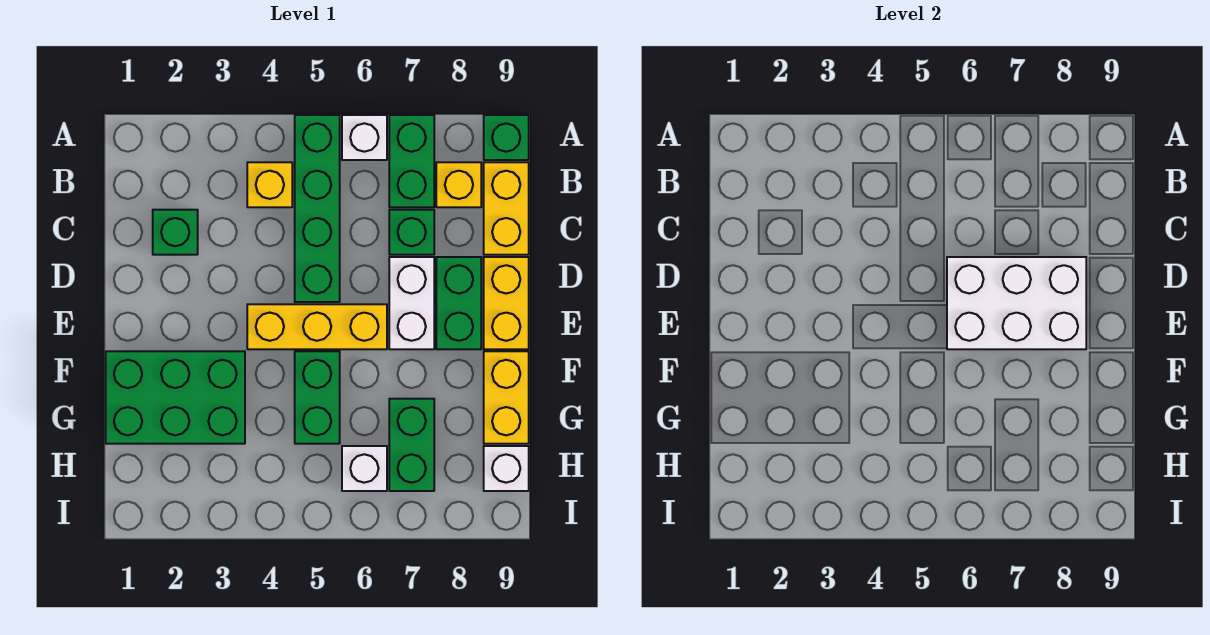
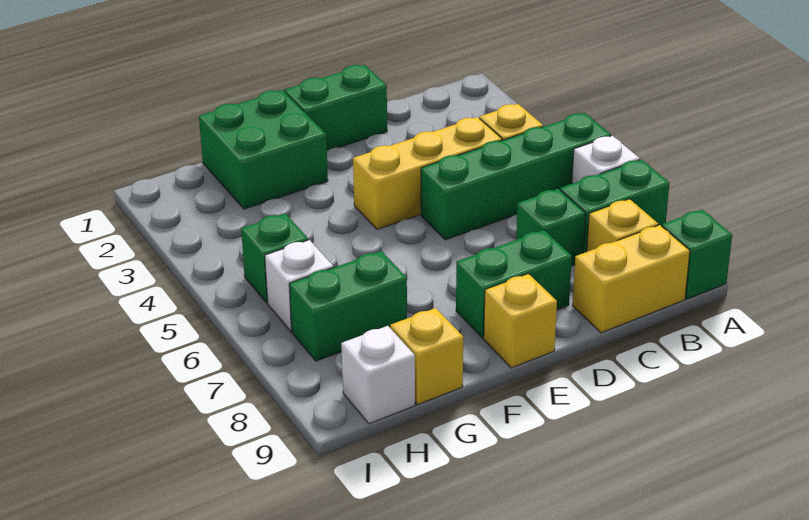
green 1x1 brick [153,210,198,255] -> green 1x1 brick moved to [241,213,308,303]
white 2x3 brick [947,257,1086,349] -> none
white 1x2 brick [389,257,434,349] -> none
yellow 1x2 brick [484,257,529,349] -> yellow 1x1 brick [484,274,557,368]
yellow 1x3 brick [247,304,387,349] -> yellow 1x3 brick turned to [353,117,502,229]
green 2x3 brick [106,351,245,444] -> green 2x2 brick [199,90,328,209]
green 1x2 brick [295,351,340,444] -> green 1x2 brick moved to [284,65,387,151]
yellow 1x2 brick [484,351,529,444] -> yellow 1x1 brick [390,308,463,405]

